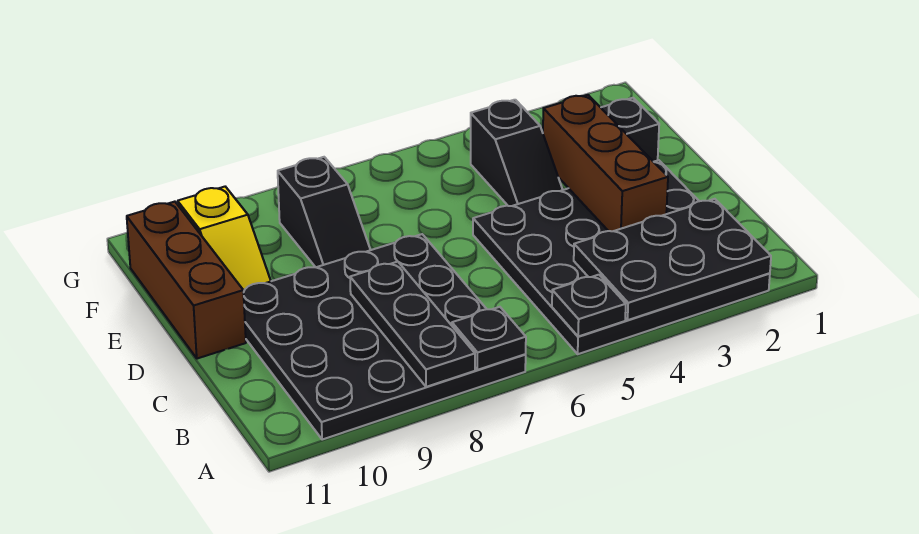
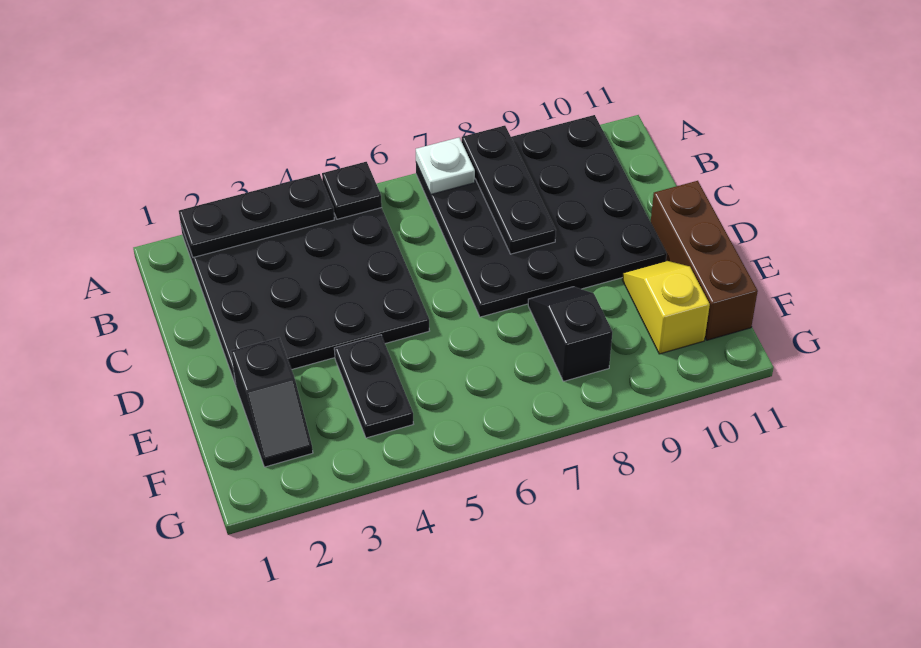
black 2x3 plate [574,199,771,320] -> black 1x3 plate [179,174,334,257]
black 1x1 plate [452,307,526,370] -> white 1x1 plate [416,138,475,194]
brown 1x3 brick [543,95,668,231] -> none
black 1x2 slope [471,100,563,206] -> black 1x2 plate [334,335,413,438]

